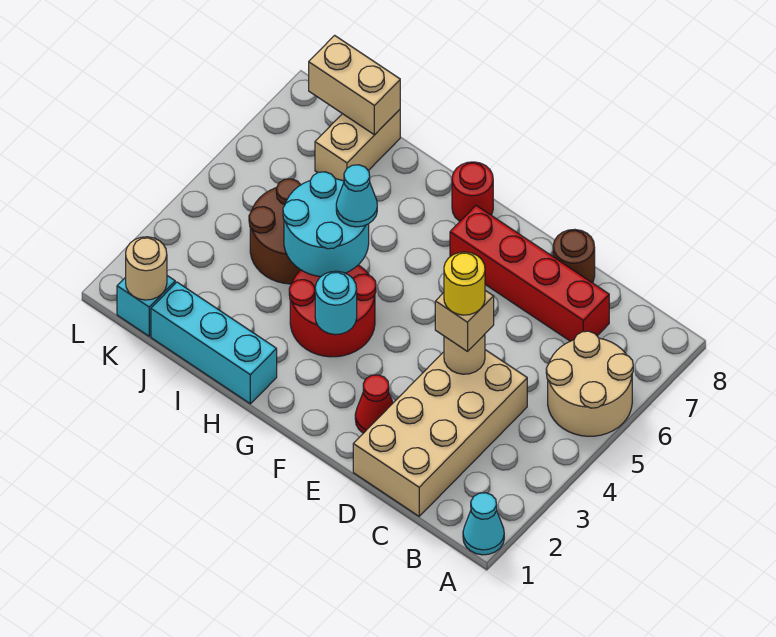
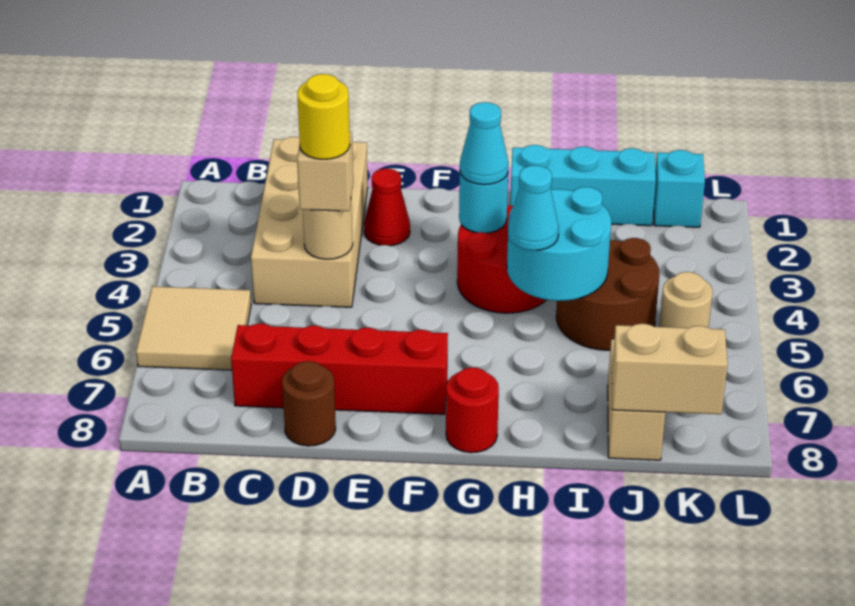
cyan 1x1 cone [463,493,504,555] -> cyan 1x1 cone moved to [460,102,509,185]
tan 2x2 round brick [546,331,633,436] -> tan 2x2 tile [136,286,251,370]
tan 1x1 round brick [126,237,167,300] -> tan 1x1 round brick moved to [659,272,713,328]

